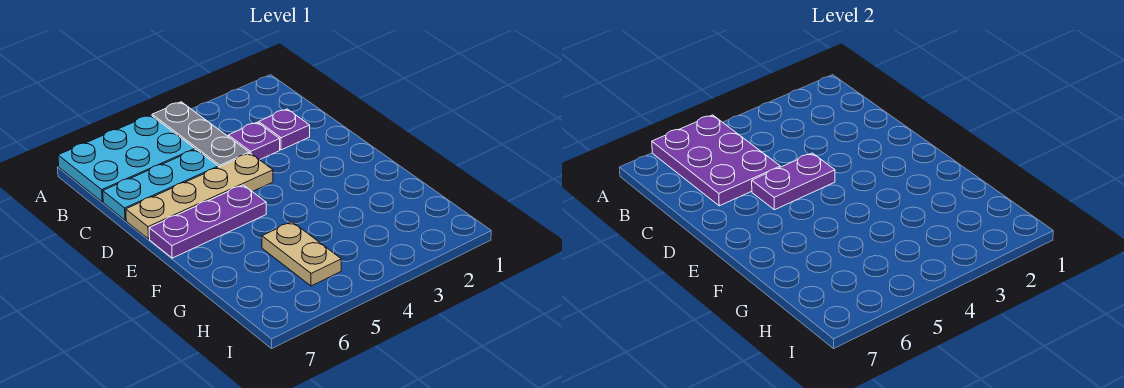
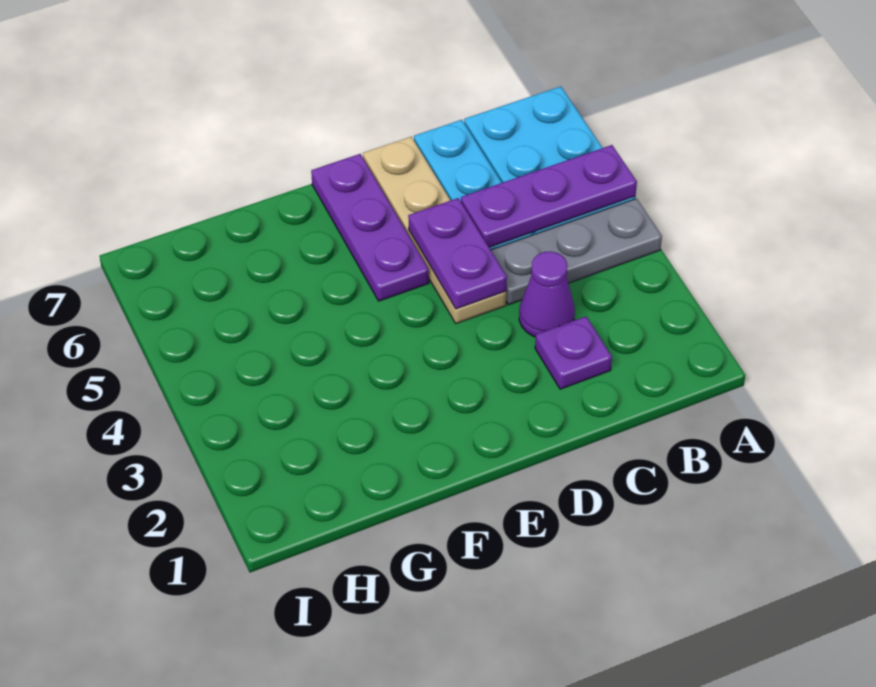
purple 2x3 plate [652,115,780,206] -> purple 1x3 plate [461,145,637,248]
purple 1x1 plate [228,122,280,160] -> purple 1x1 cone [519,252,575,337]
tan 1x2 plate [262,222,341,286] -> none

